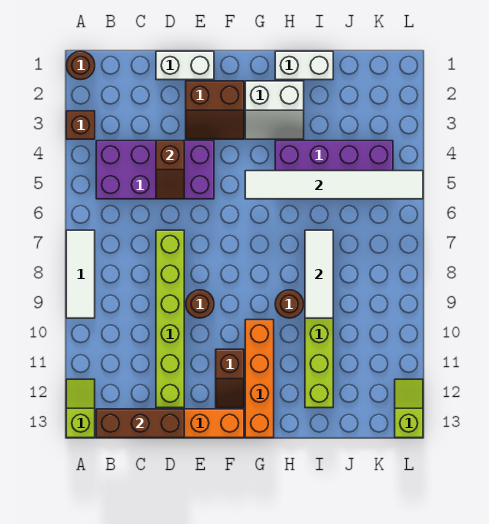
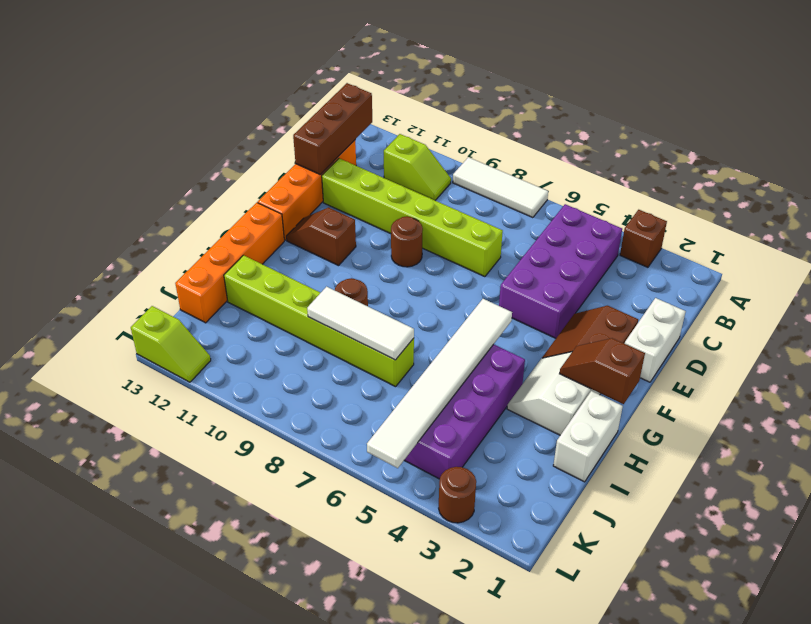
brown 1x1 round brick [66,51,95,80] -> brown 1x1 round brick moved to [439,467,476,523]
lime 1x2 slope [66,379,95,438] -> lime 1x2 slope moved to [384,134,451,200]
brown 1x2 slope [156,141,184,199] -> brown 1x2 slope moved to [560,338,645,404]
orange 1x4 brick [245,320,274,438] -> orange 1x4 brick turned to [175,203,284,323]

